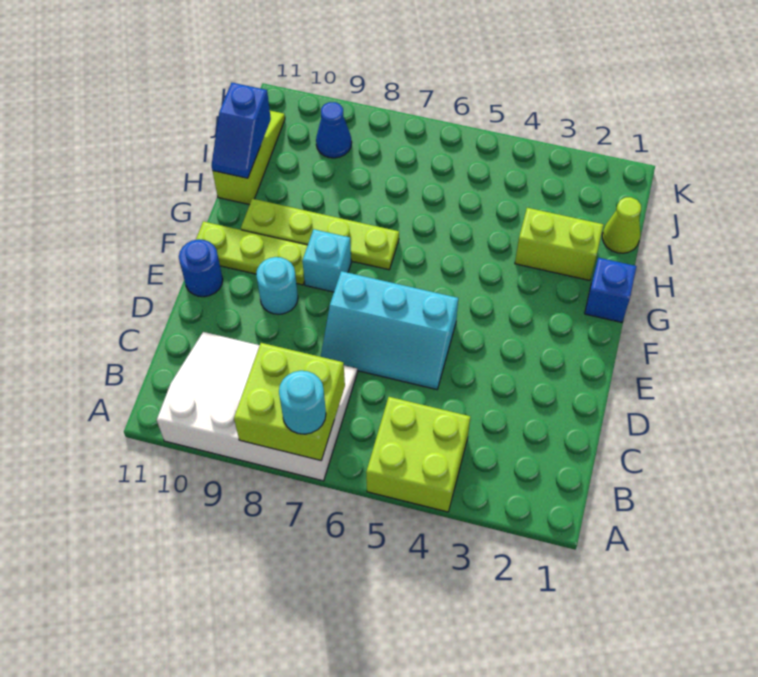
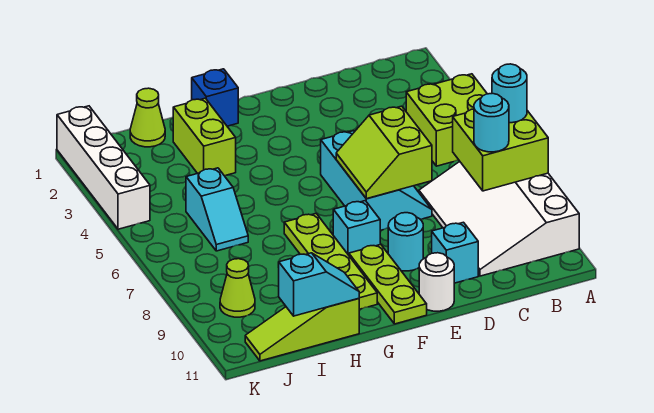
none -> cyan 1x1 round brick [474,93,509,152]
none -> lime 2x2 slope [336,106,432,199]
none -> cyan 1x1 brick [432,222,478,283]
blue 1x1 round brick [179,239,223,297] -> white 1x1 round brick [419,253,454,311]
blue 1x2 slope [212,83,271,178] -> cyan 1x2 slope [279,253,359,316]
none -> cyan 1x2 slope [186,168,248,251]
blue 1x1 cone [316,102,352,158] -> lime 1x1 cone [220,259,255,317]
none -> white 1x4 brick [57,106,150,229]

